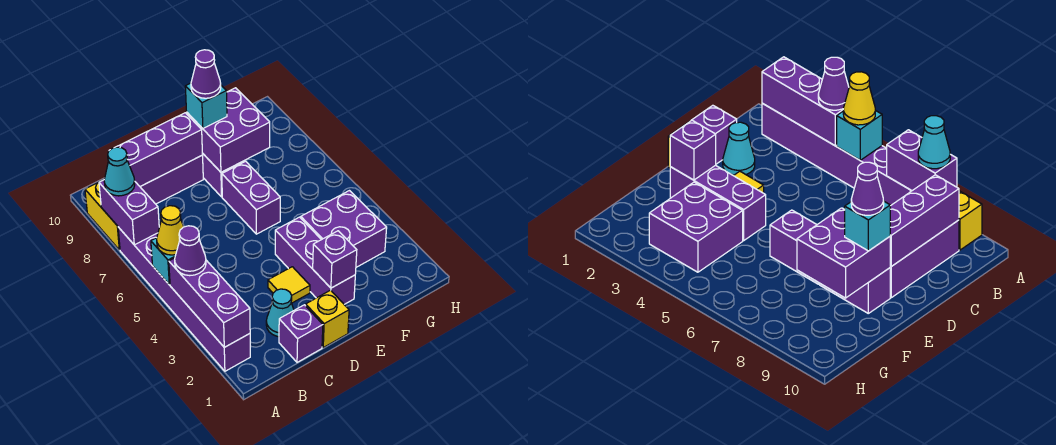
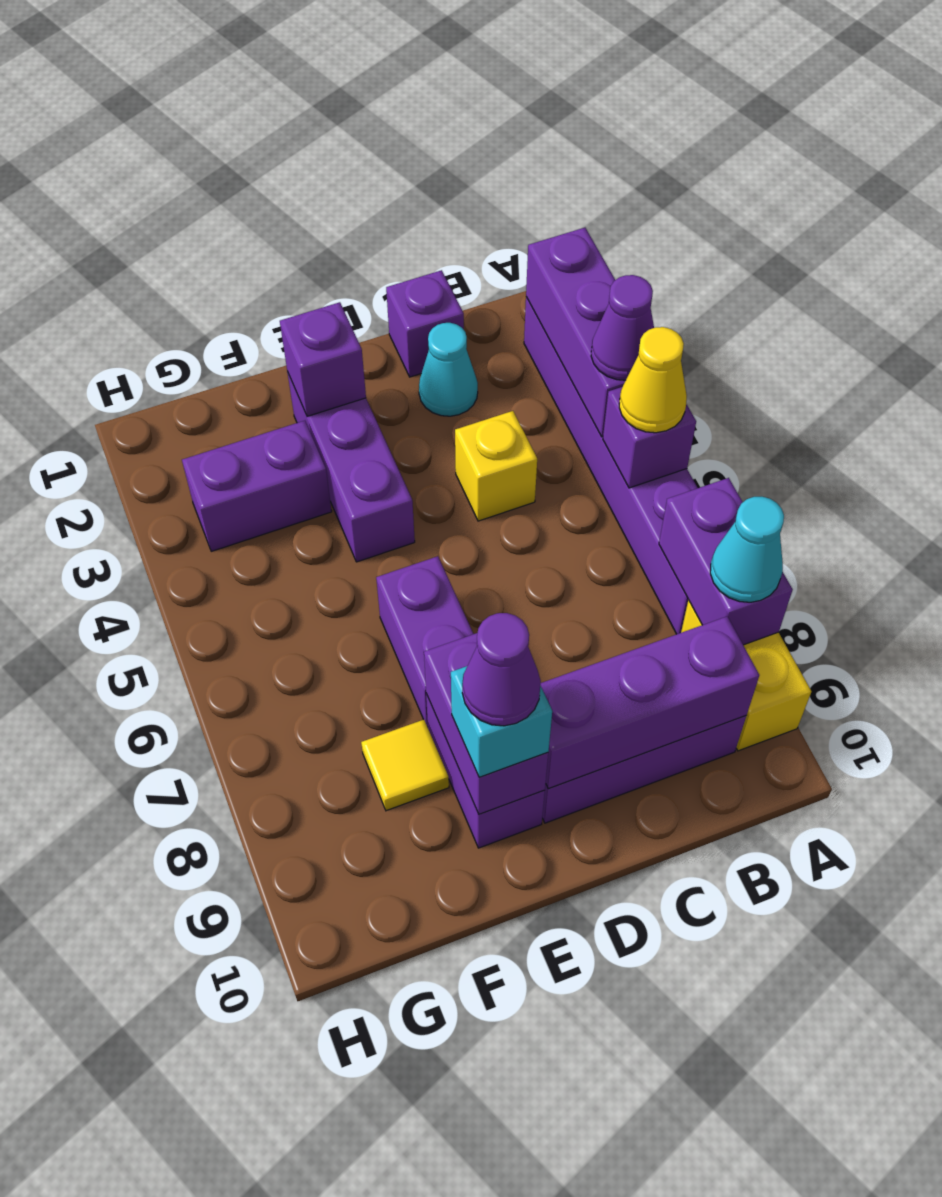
cyan 1x1 brick [151,238,176,285] -> purple 1x1 brick [603,387,696,488]
yellow 1x1 brick [306,290,349,347] -> yellow 1x1 brick moved to [455,411,537,521]
yellow 1x1 tile [268,267,310,303] -> yellow 1x1 tile moved to [361,719,449,811]
purple 2x2 brick [187,88,270,172] -> purple 1x2 brick [424,633,548,814]
purple 2x2 brick [301,191,387,267] -> purple 1x2 brick [182,421,332,551]

